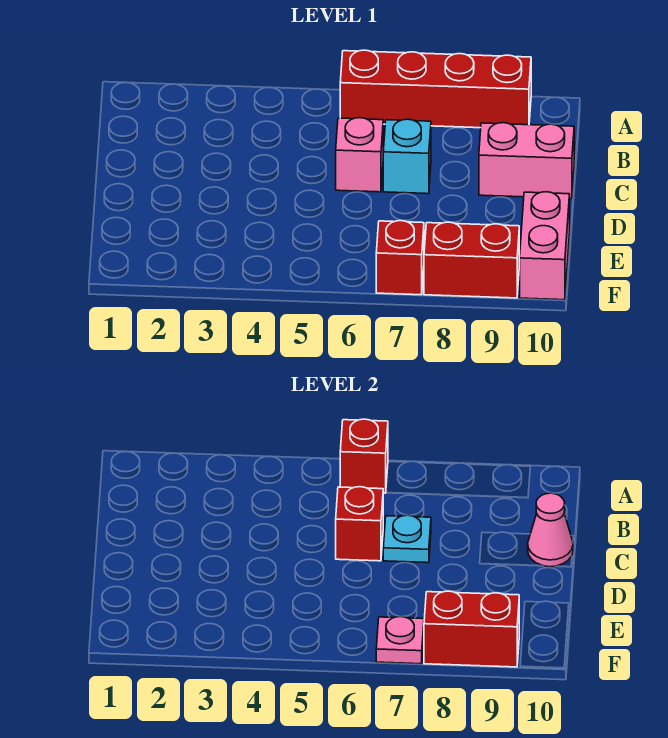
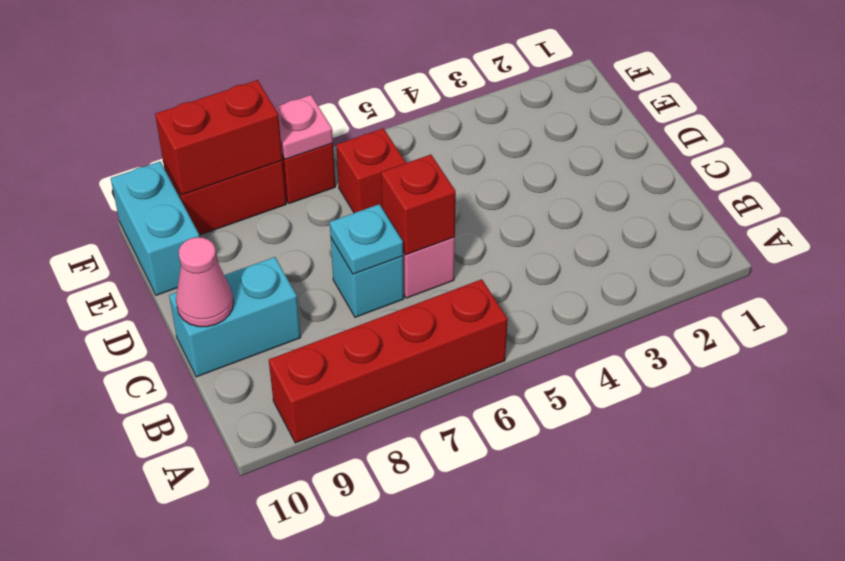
red 1x1 brick [340,419,388,493] -> red 1x1 brick moved to [336,128,406,213]
pink 1x2 brick [479,123,574,199] -> cyan 1x2 brick [169,257,300,377]
pink 1x2 brick [520,192,570,300] -> cyan 1x2 brick [111,162,200,295]

